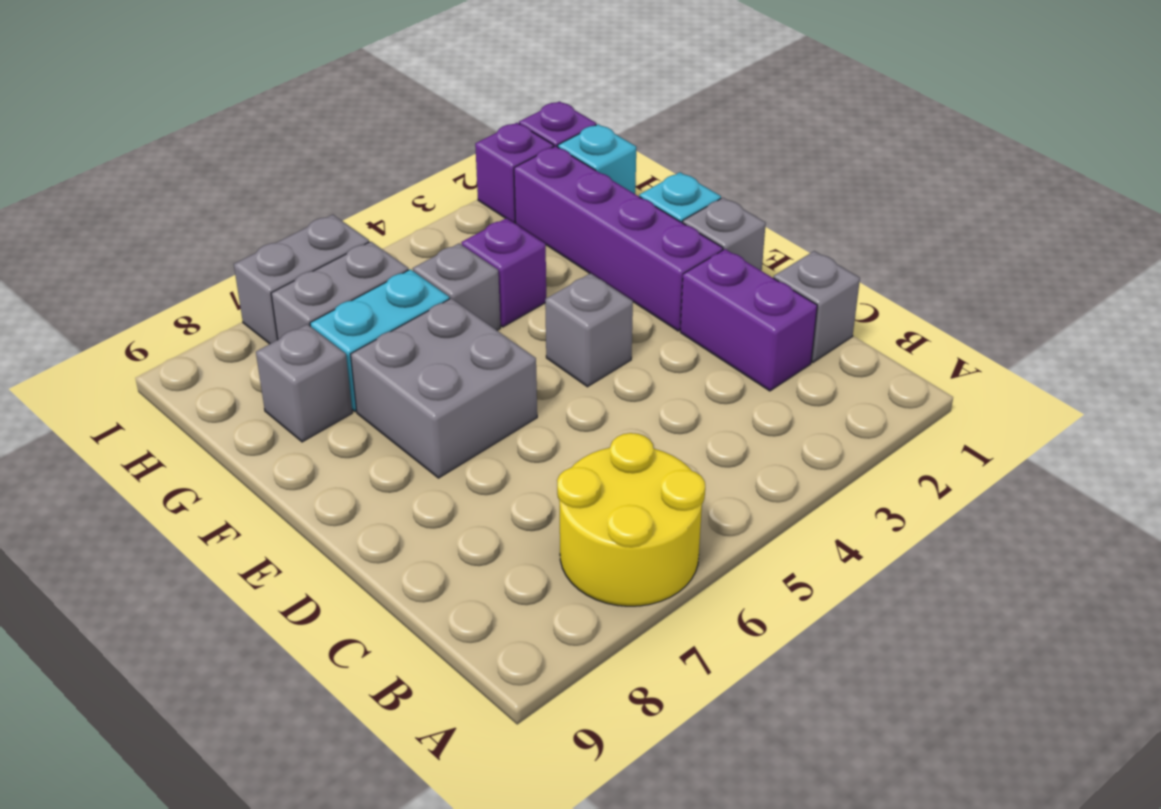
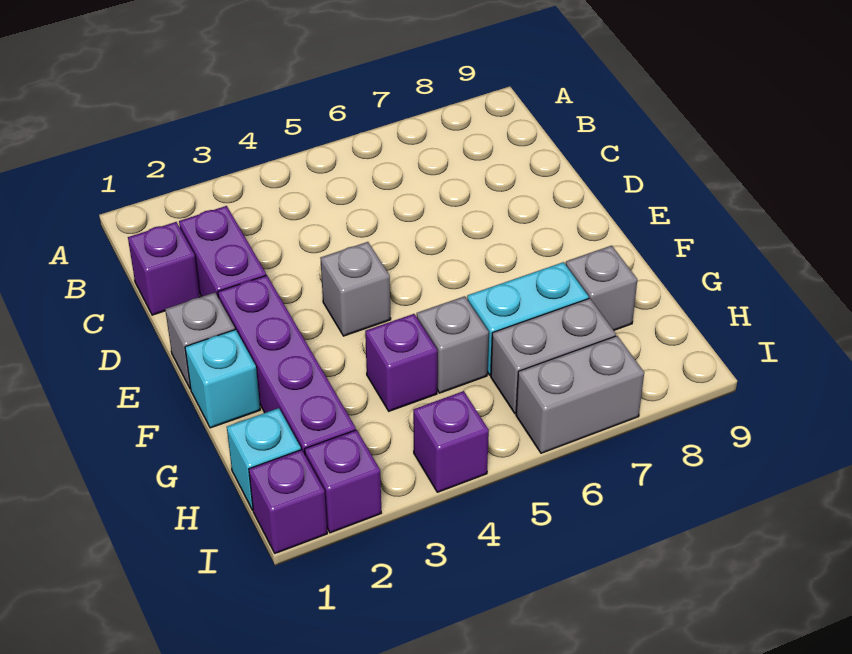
yellow 2x2 round brick [557,433,705,606] -> none
grey 1x1 brick [773,251,860,362] -> purple 1x1 brick [128,222,200,315]
grey 2x2 brick [351,298,537,478] -> none
none -> purple 1x1 brick [413,391,489,492]

